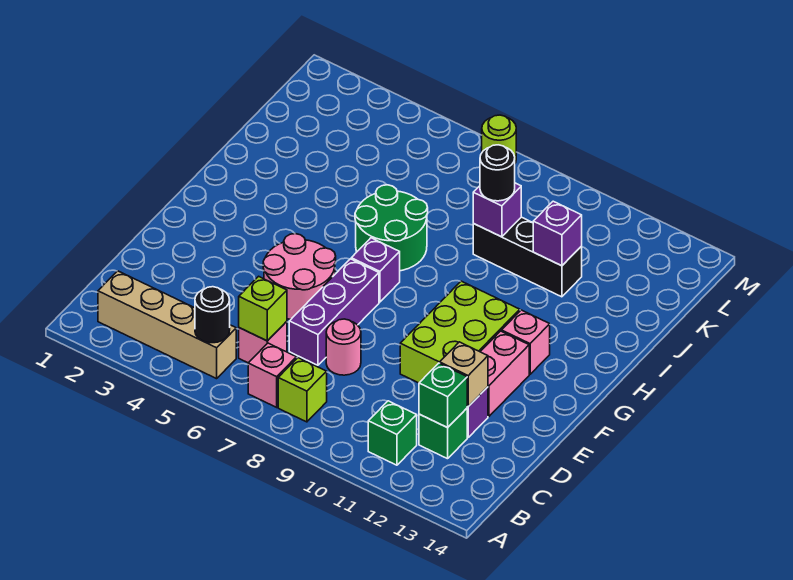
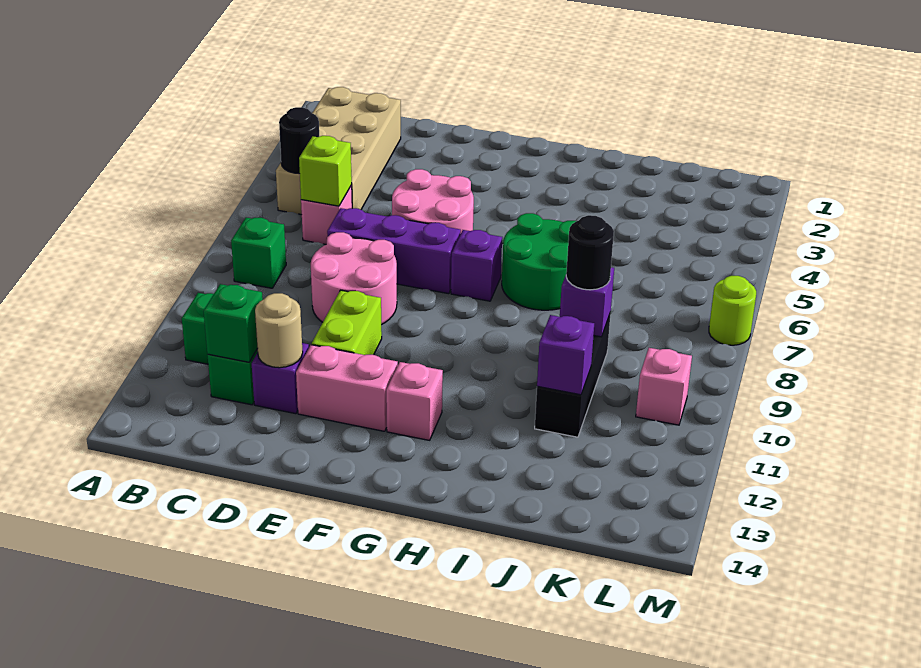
tan 1x4 brick [98,271,236,379] -> tan 2x4 brick [276,87,401,215]
pink 1x1 brick [248,343,296,407] -> pink 1x1 brick moved to [636,348,692,425]
lime 1x1 brick [278,358,327,422] -> green 1x1 brick [231,218,286,288]
pink 1x1 round brick [326,319,361,375] -> pink 2x2 round brick [311,232,397,325]
tan 1x1 brick [440,342,488,406] -> tan 1x1 round brick [255,293,303,368]
lime 2x3 brick [400,281,520,383] -> lime 1x2 brick [312,290,382,355]

